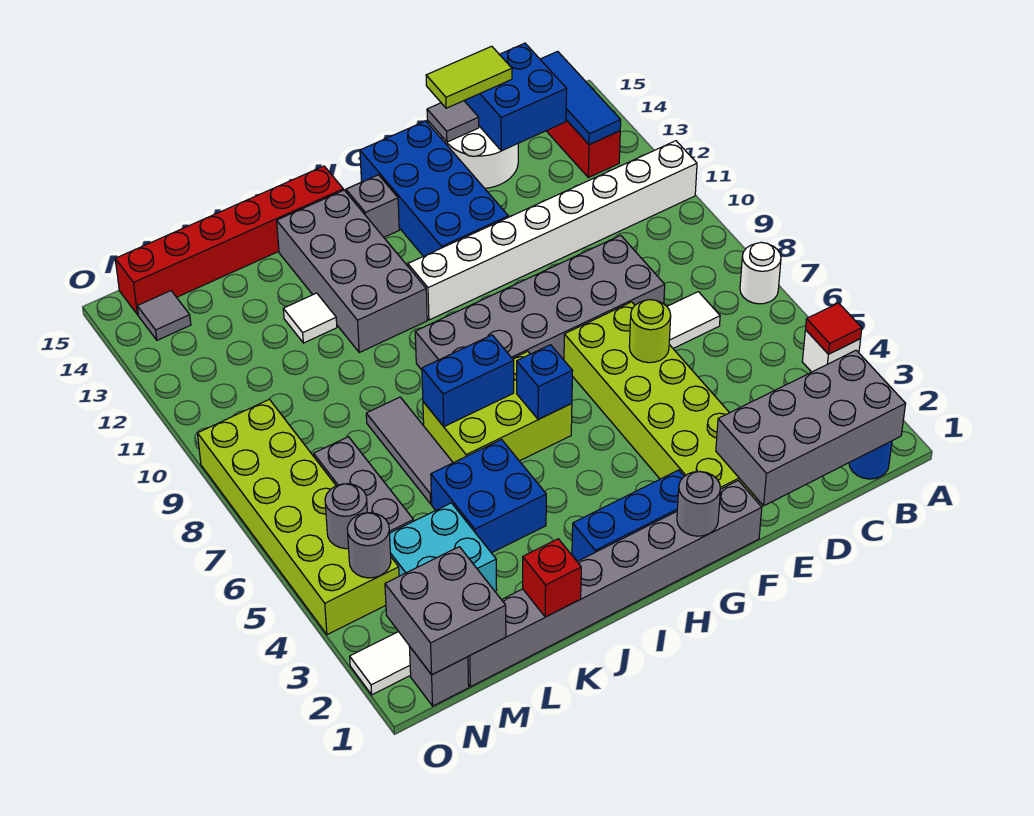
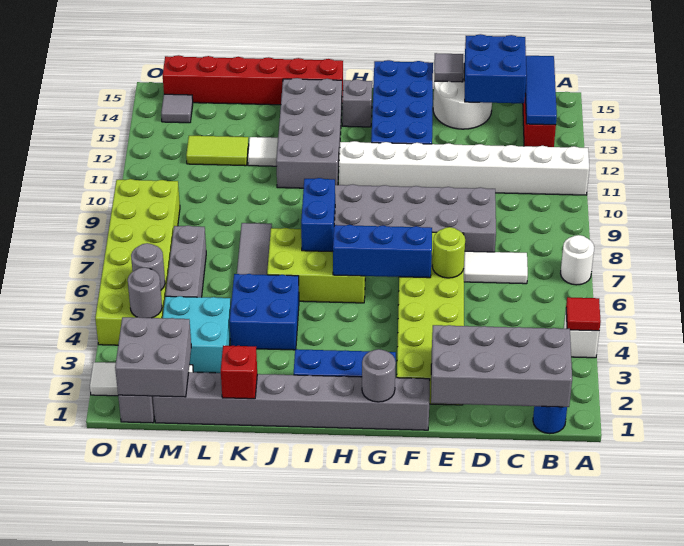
lime 1x2 tile [426,46,512,108] -> lime 1x2 tile moved to [186,136,249,166]
blue 1x1 brick [517,345,573,420] -> blue 1x3 brick [333,225,432,278]
blue 1x2 brick [422,335,514,426] -> blue 1x2 brick turned to [301,178,335,252]

